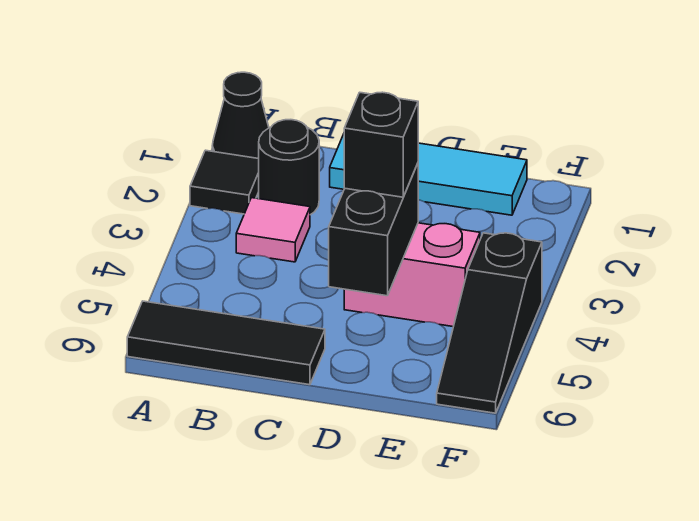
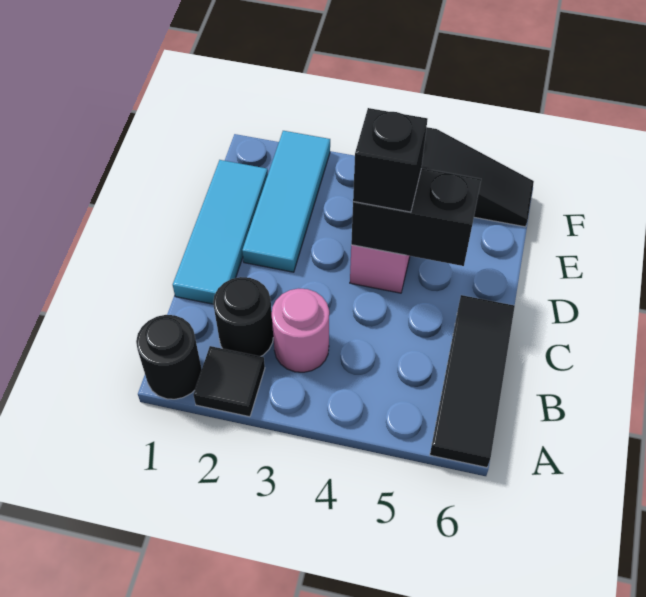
black 1x1 cone [212,72,269,159] -> black 1x1 round brick [136,315,202,399]
pink 1x1 tile [236,198,310,262] -> pink 1x1 round brick [272,289,329,372]
none -> cyan 1x3 tile [242,131,330,272]

